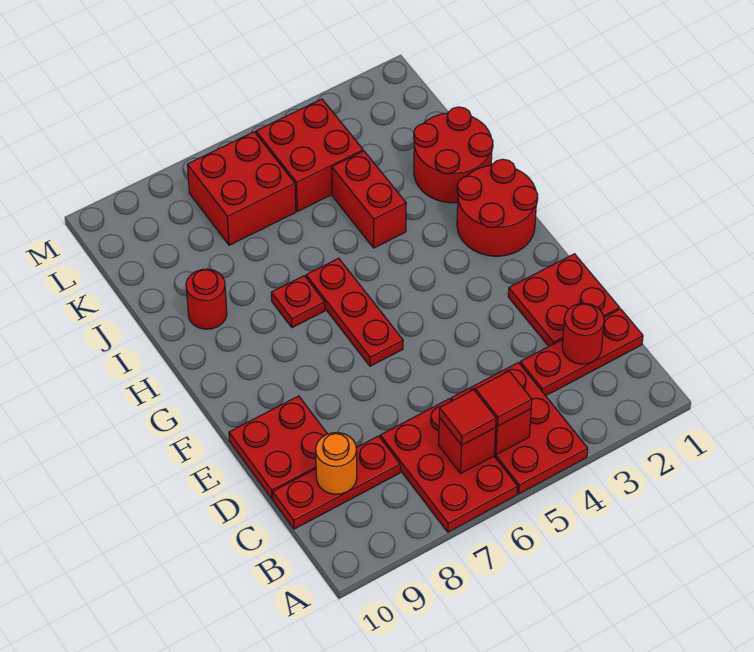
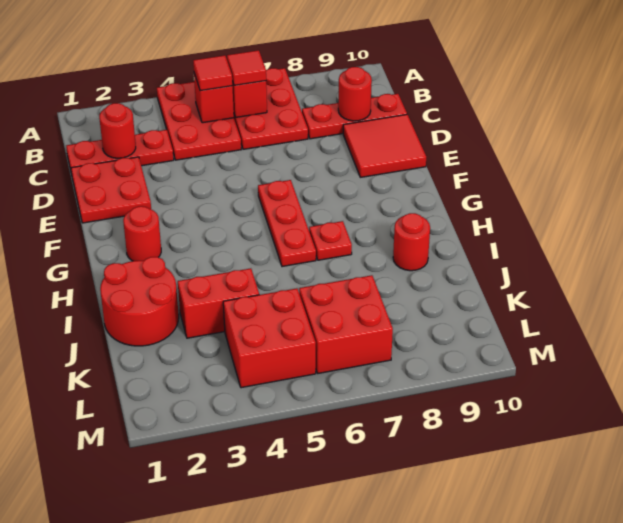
orange 1x1 round brick [316,432,357,494] -> red 1x1 round brick [338,67,372,121]
red 2x2 plate [229,396,327,499] -> red 2x2 tile [343,115,426,177]
red 2x2 round brick [457,159,538,256] -> red 1x1 round brick [123,206,161,261]
red 1x2 brick [332,151,406,248] -> red 1x2 brick turned to [178,268,259,338]

